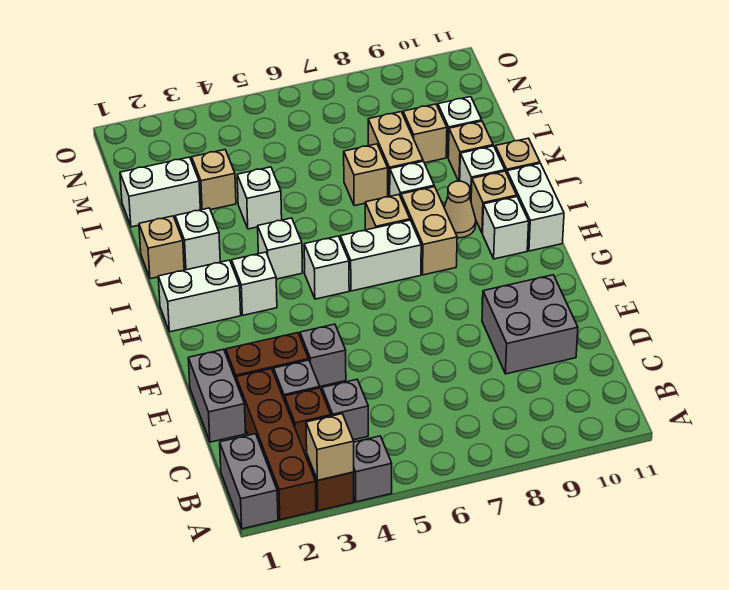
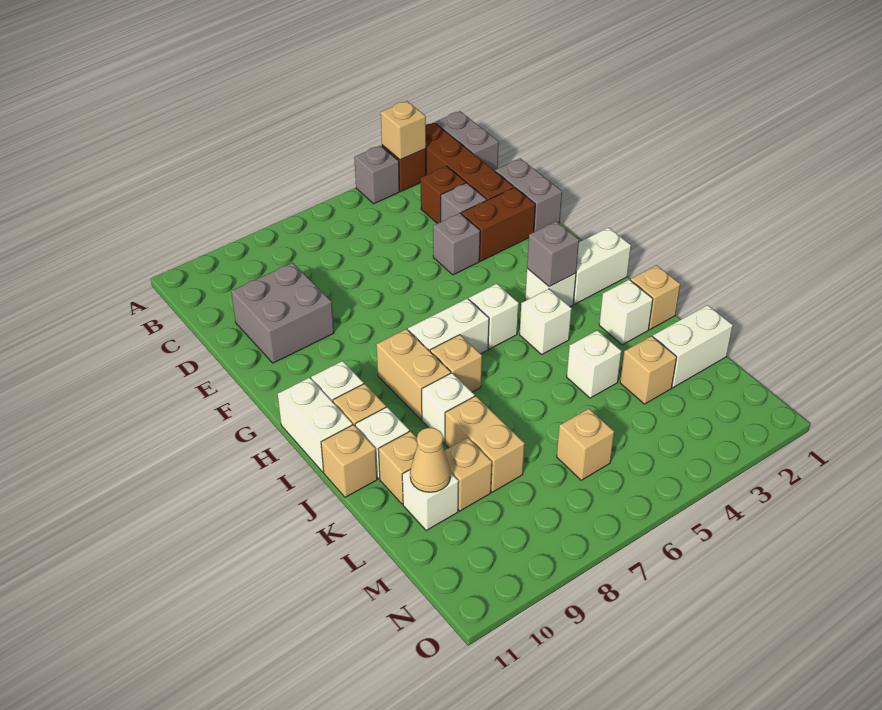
grey 1x1 brick [322,380,368,440] -> grey 1x1 brick moved to [527,221,579,287]
tan 1x1 cone [444,181,476,238] -> tan 1x1 cone moved to [410,428,451,492]
tan 1x1 brick [344,144,388,206] -> tan 1x1 brick moved to [557,409,614,480]

